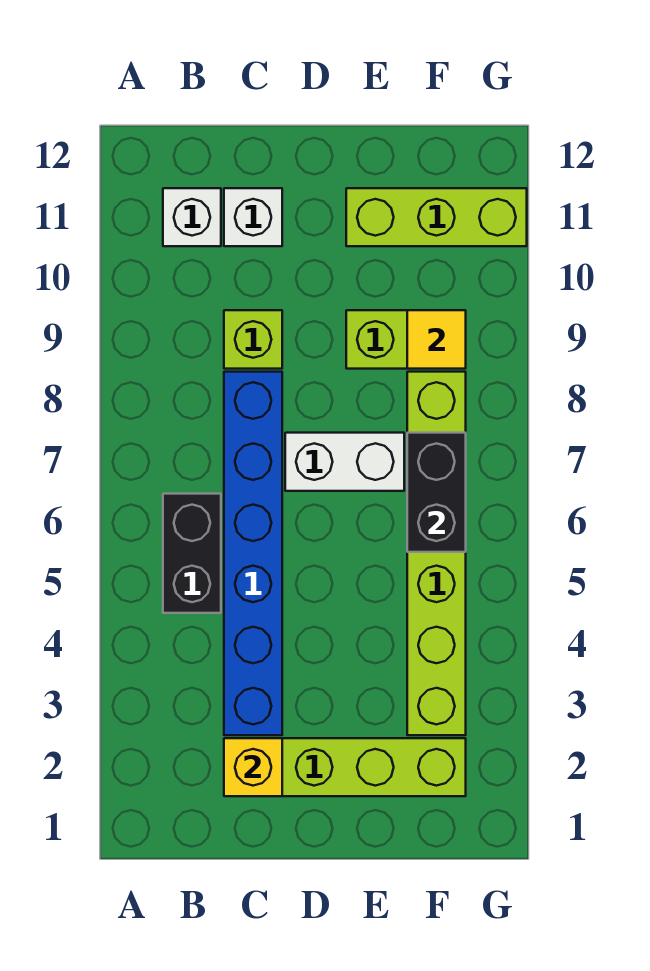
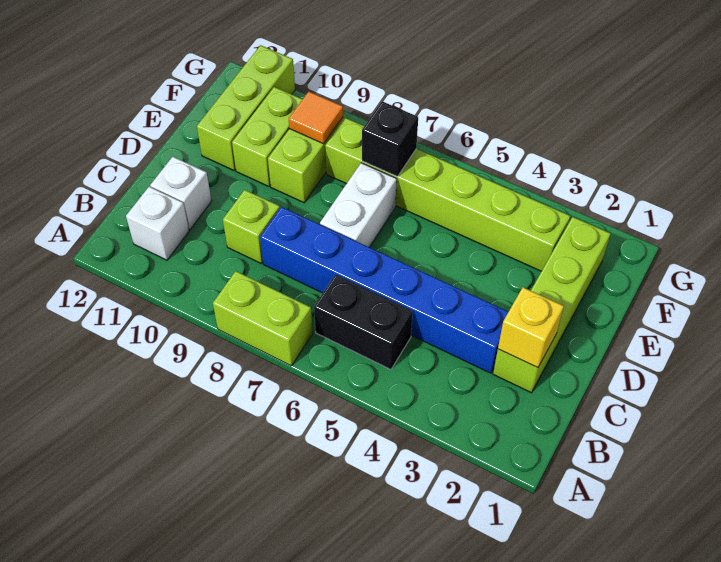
none -> lime 1x2 brick [213,271,313,366]
none -> lime 1x2 brick [232,87,303,186]
black 1x2 brick [407,433,466,552] -> black 1x1 brick [362,101,418,177]
yellow 1x1 tile [407,310,466,369] -> orange 1x1 tile [289,92,343,144]

